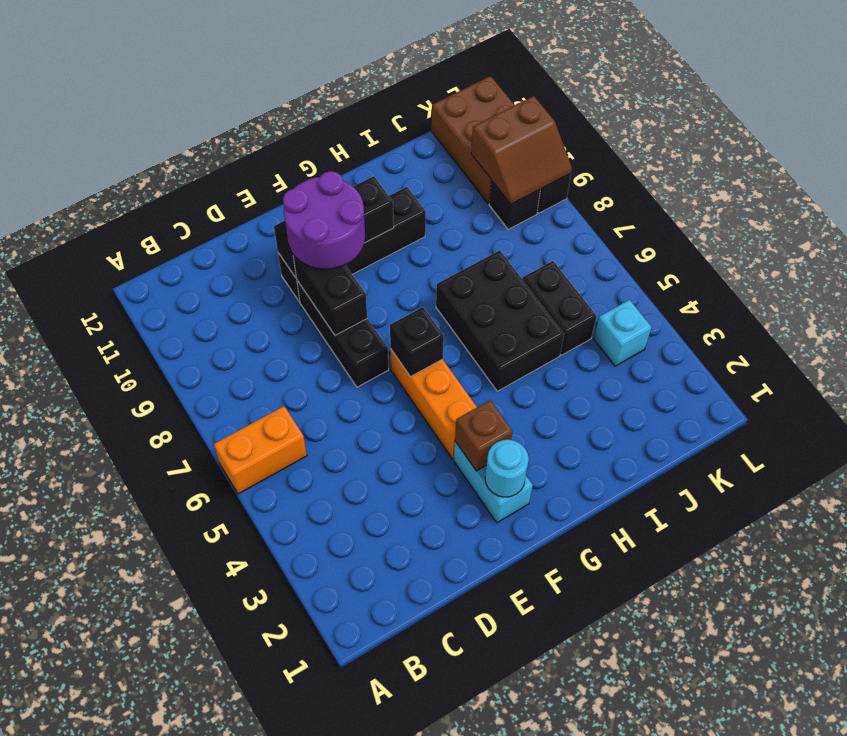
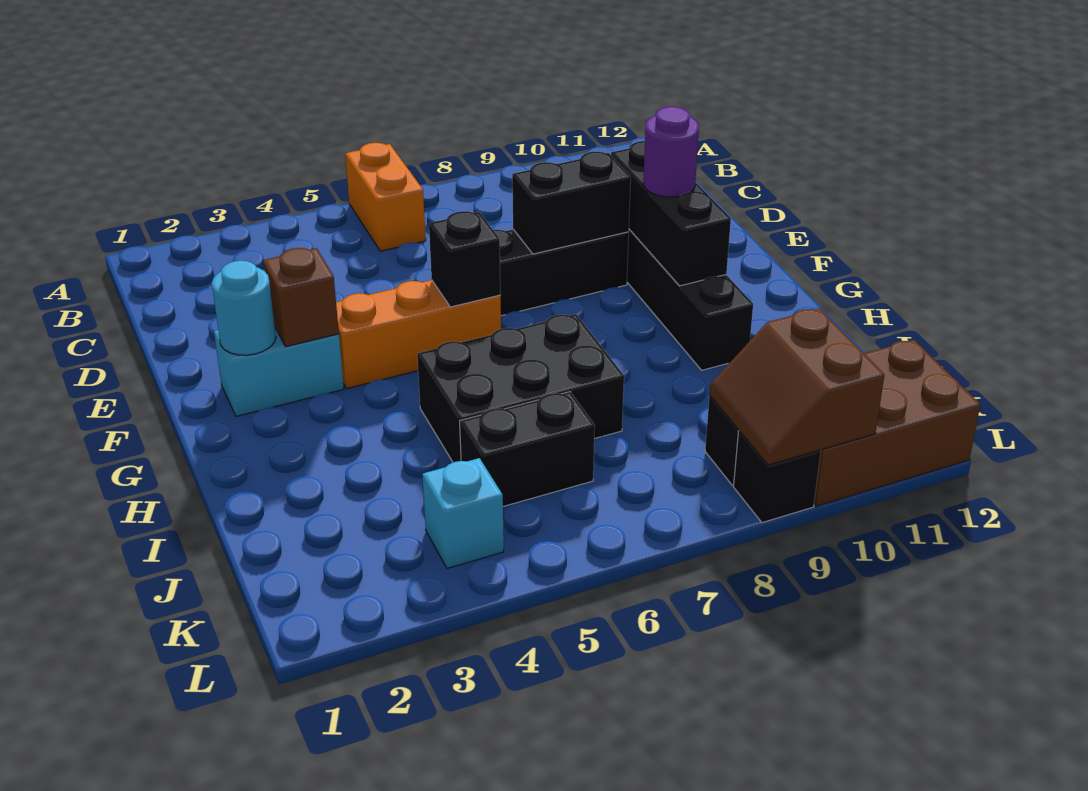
purple 2x2 round brick [283,171,365,269] -> purple 1x1 round brick [643,107,699,197]

